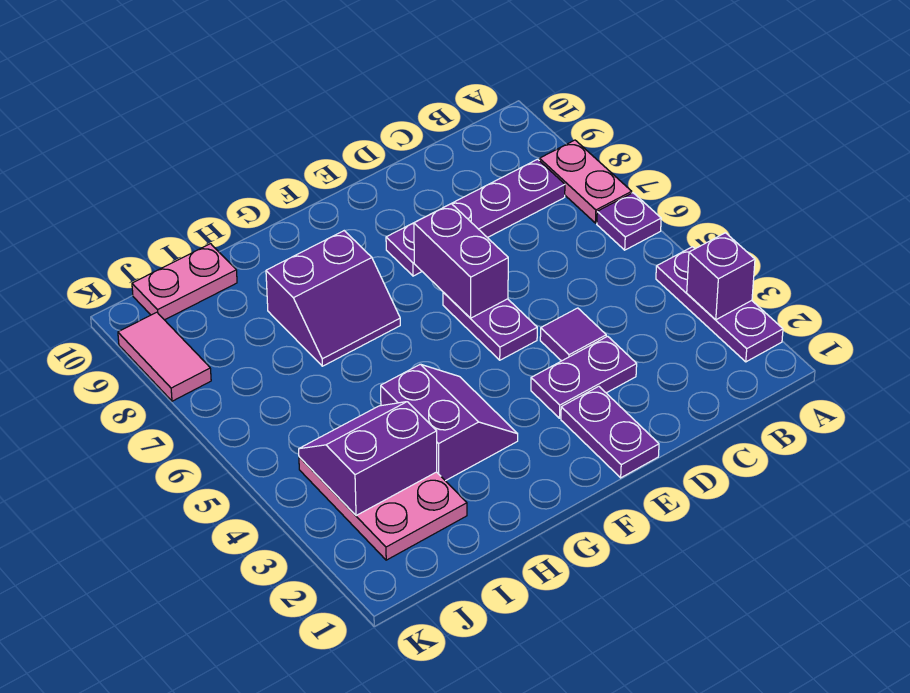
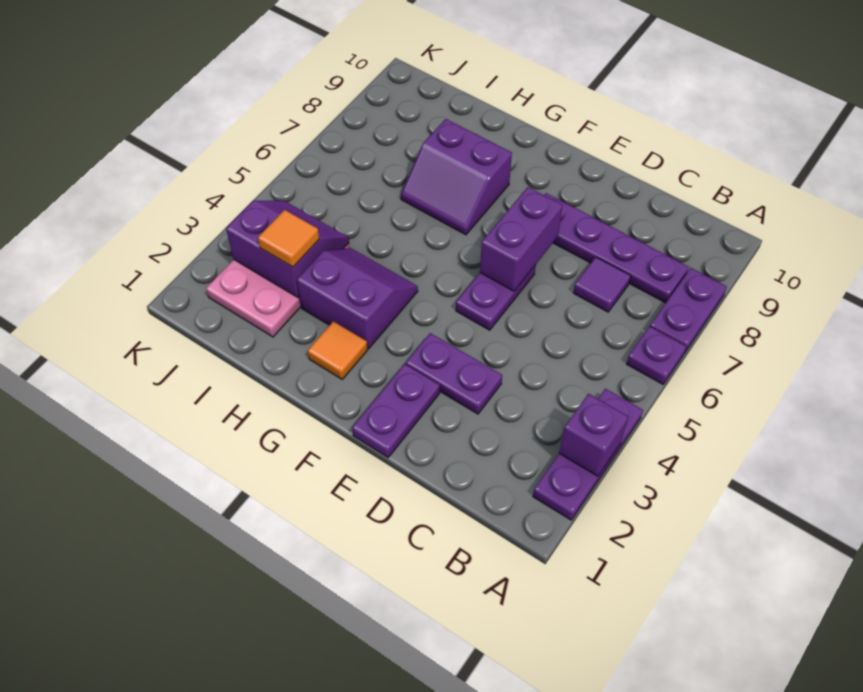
pink 1x2 plate [539,140,632,223] -> purple 1x2 plate [650,268,727,353]
purple 1x1 tile [540,308,606,361] -> purple 1x1 tile moved to [573,257,631,312]
none -> orange 1x1 tile [308,321,367,379]
purple 2x2 slope [381,364,518,481] -> purple 2x2 slope turned to [297,248,418,349]
none -> orange 1x1 tile [258,210,319,267]
pink 1x2 plate [132,244,237,320] -> none
pink 1x2 tile [118,312,211,401] -> none

